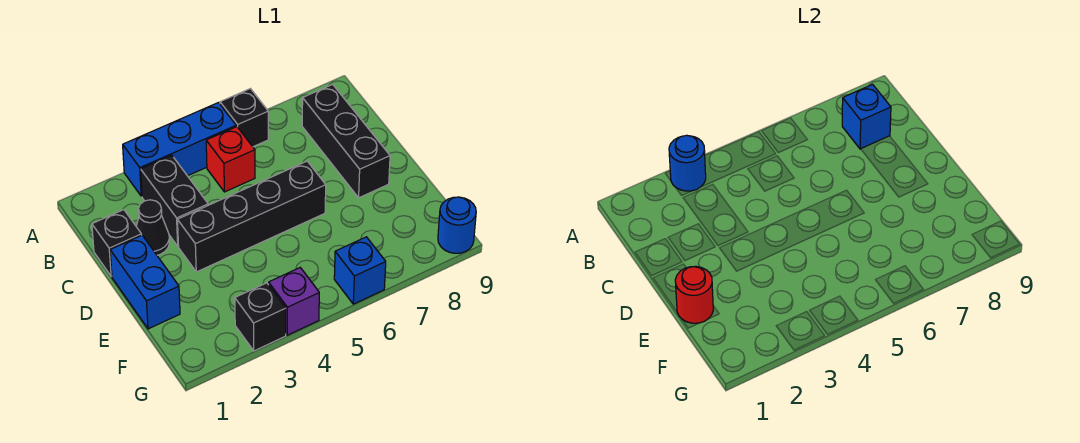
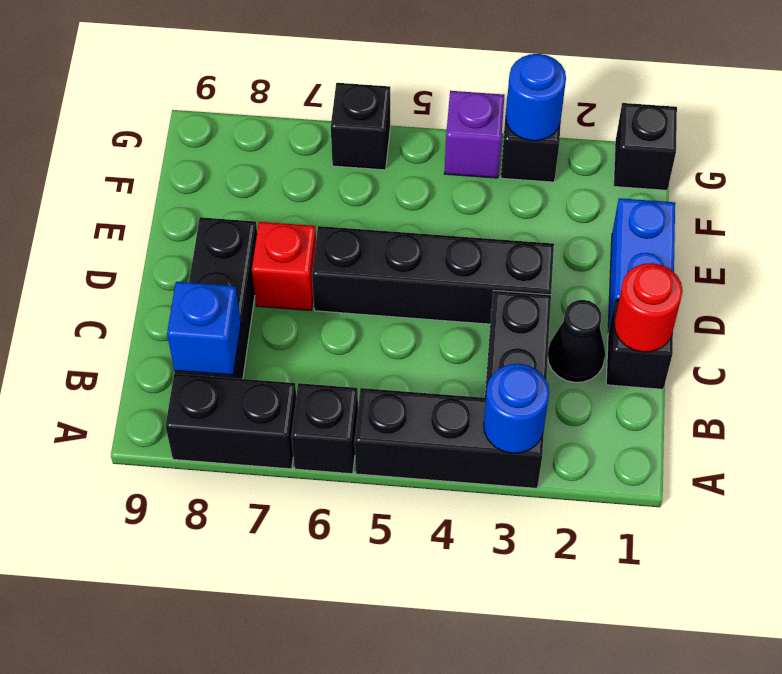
blue 1x3 brick [123,103,236,196] -> black 1x3 brick [355,388,544,488]
none -> black 1x2 brick [166,374,296,469]
red 1x1 brick [206,127,255,192] -> red 1x1 brick moved to [252,222,316,311]
red 1x1 round brick [675,266,713,323] -> red 1x1 round brick moved to [614,263,683,352]
none -> black 1x1 brick [614,103,677,190]
blue 1x1 brick [334,237,386,304] -> black 1x1 brick [331,83,390,170]
blue 1x1 round brick [438,197,476,253] -> blue 1x1 round brick moved to [506,54,566,141]

